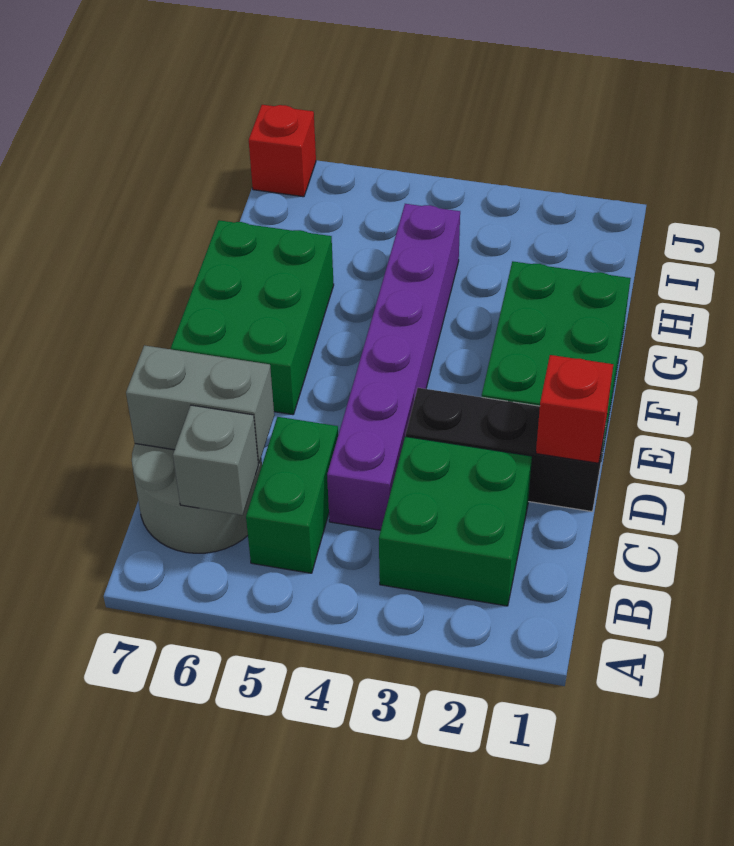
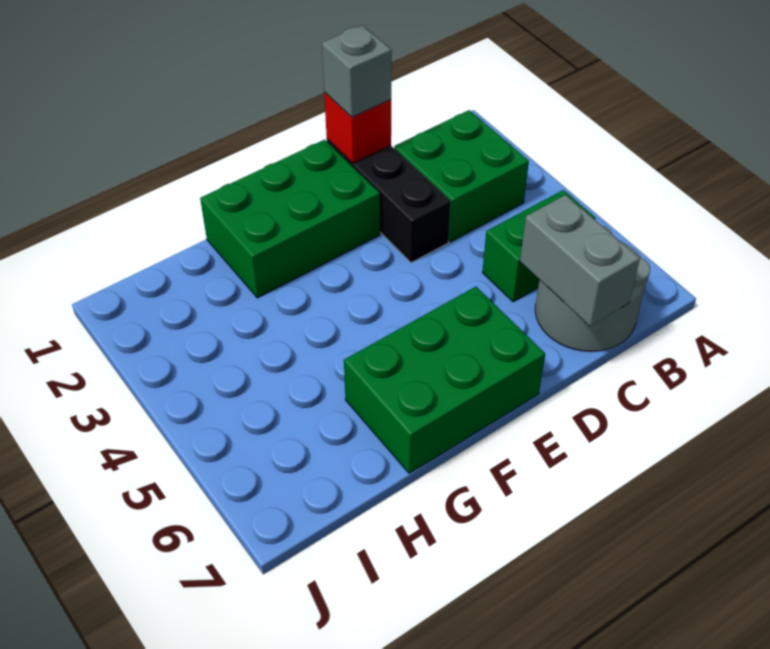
grey 1x1 brick [173,405,258,515] -> grey 1x1 brick moved to [322,25,392,117]
purple 1x6 brick [327,204,460,530] -> none
red 1x1 brick [249,105,316,197] -> none

